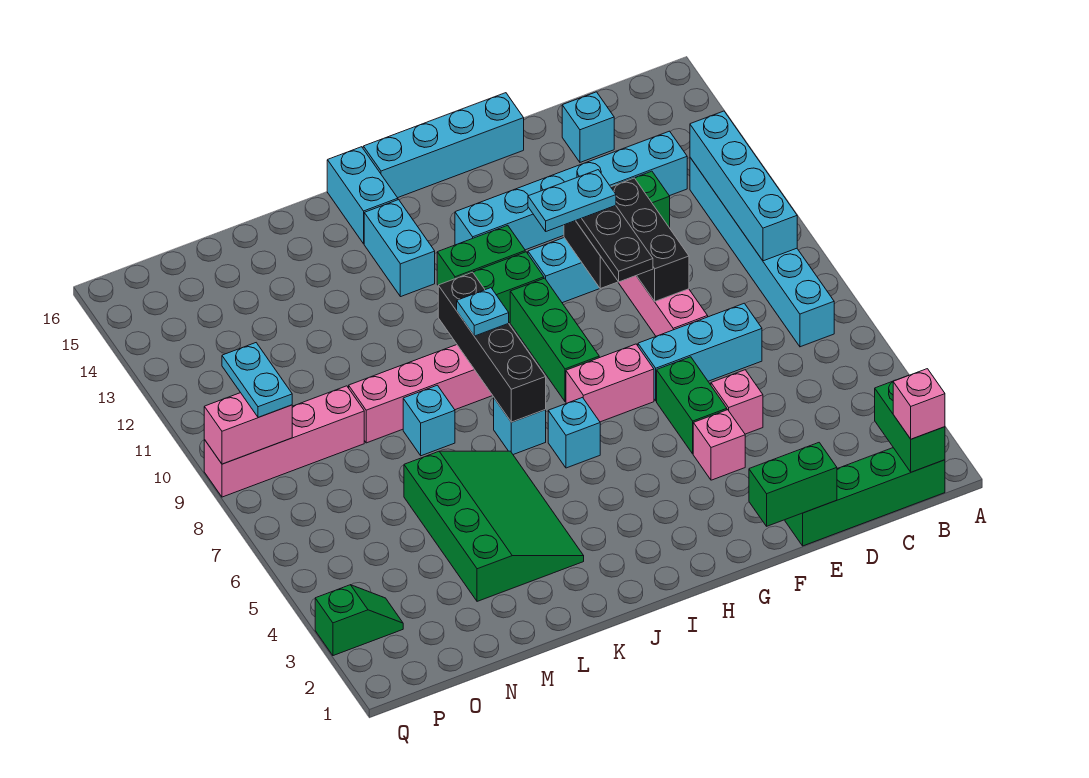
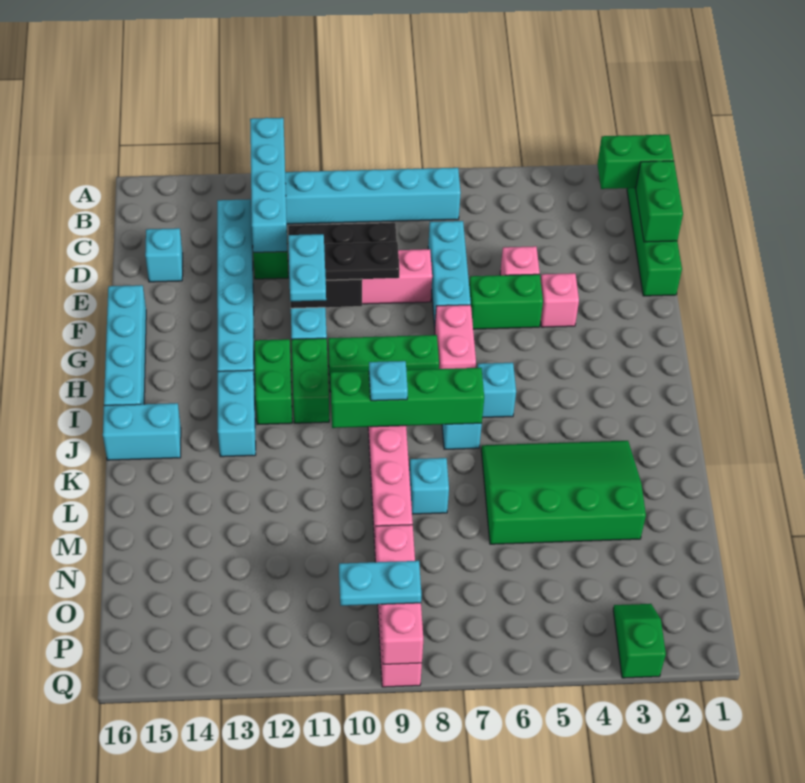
pink 1x1 brick [893,369,945,439] -> none
cyan 1x4 brick [690,111,797,261] -> cyan 1x4 brick turned to [250,118,287,252]
green 1x2 brick [749,443,837,526] -> green 1x2 brick moved to [636,161,683,242]
black 1x4 brick [438,272,546,422] -> green 1x4 brick [331,368,484,428]
cyan 1x2 brick [364,200,435,297] -> cyan 1x2 brick turned to [218,370,256,457]

